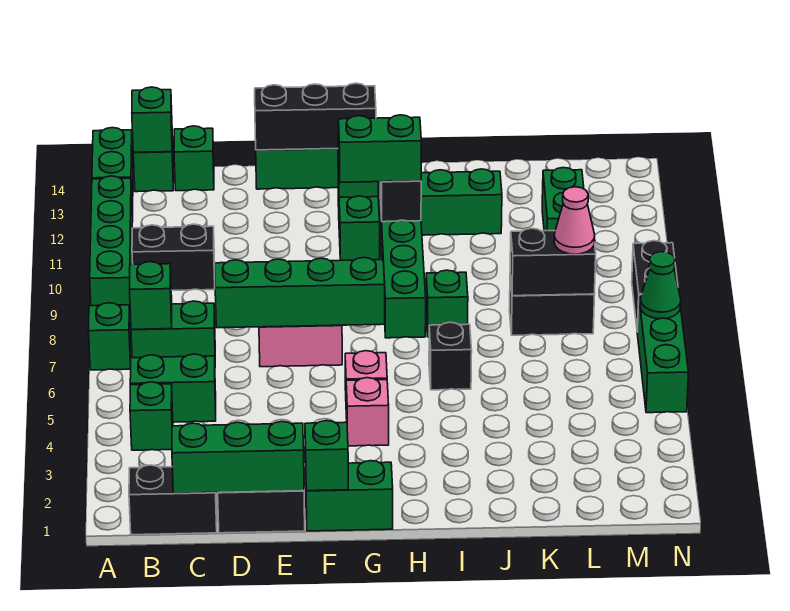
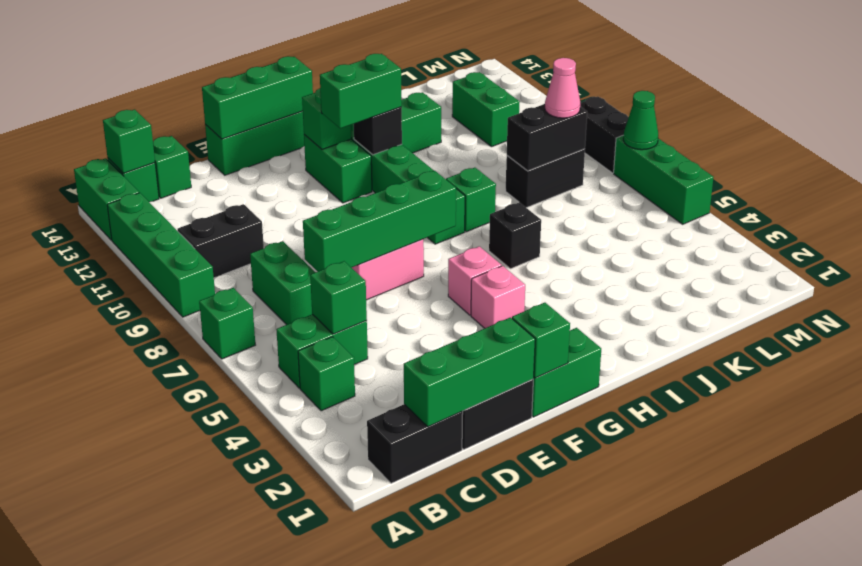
green 1x2 brick [131,301,215,358] -> green 1x2 brick turned to [250,241,315,325]
green 1x1 brick [130,262,172,329] -> green 1x1 brick moved to [310,261,367,334]
black 1x3 brick [255,83,376,150] -> green 1x3 brick [202,56,313,139]

